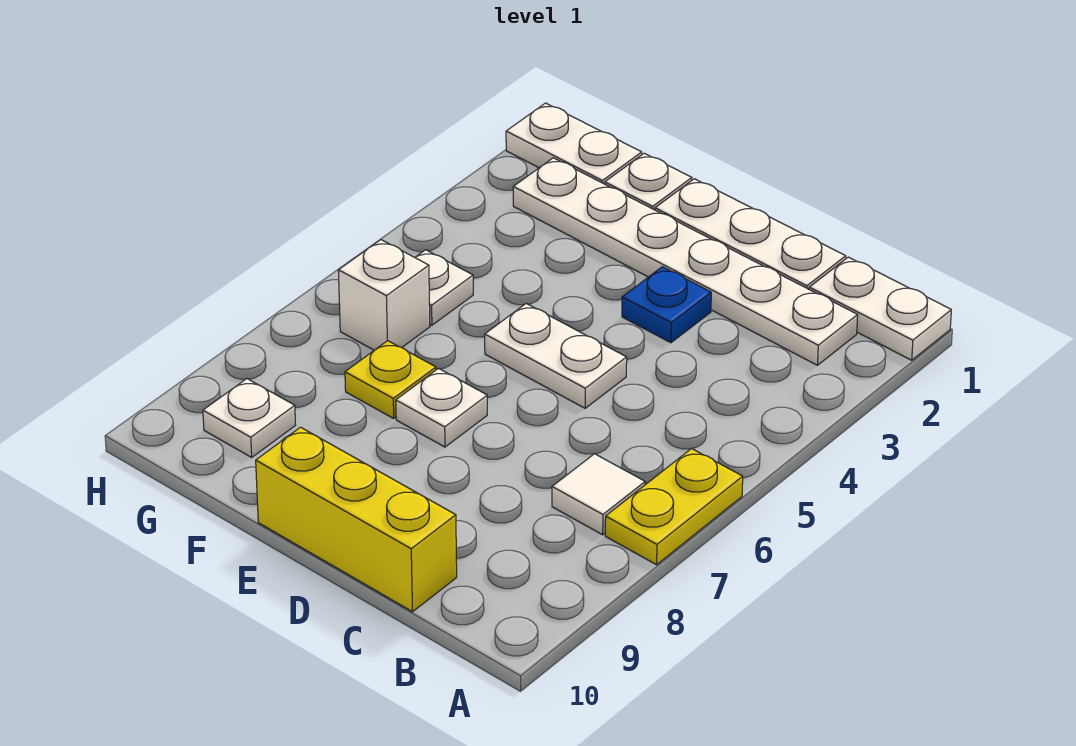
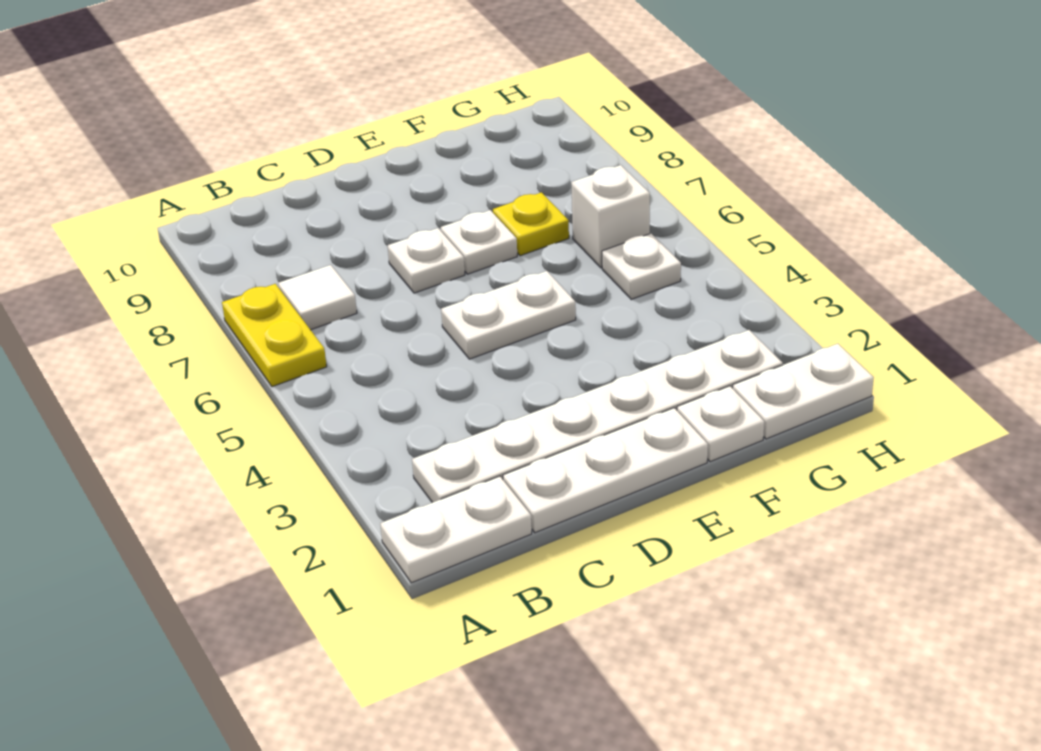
yellow 1x3 brick [256,427,457,612] -> none
blue 1x1 plate [622,267,711,343] -> none
white 1x1 plate [203,379,296,457] -> white 1x1 plate moved to [388,228,465,293]

